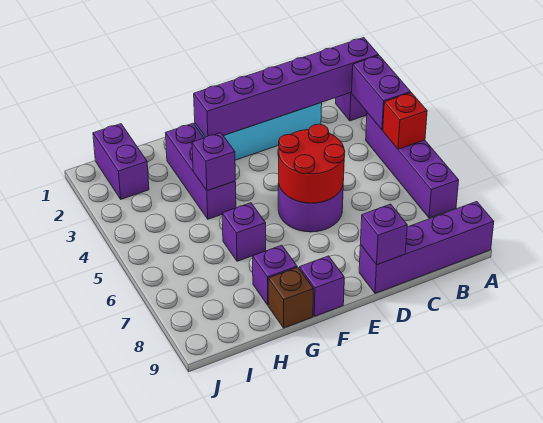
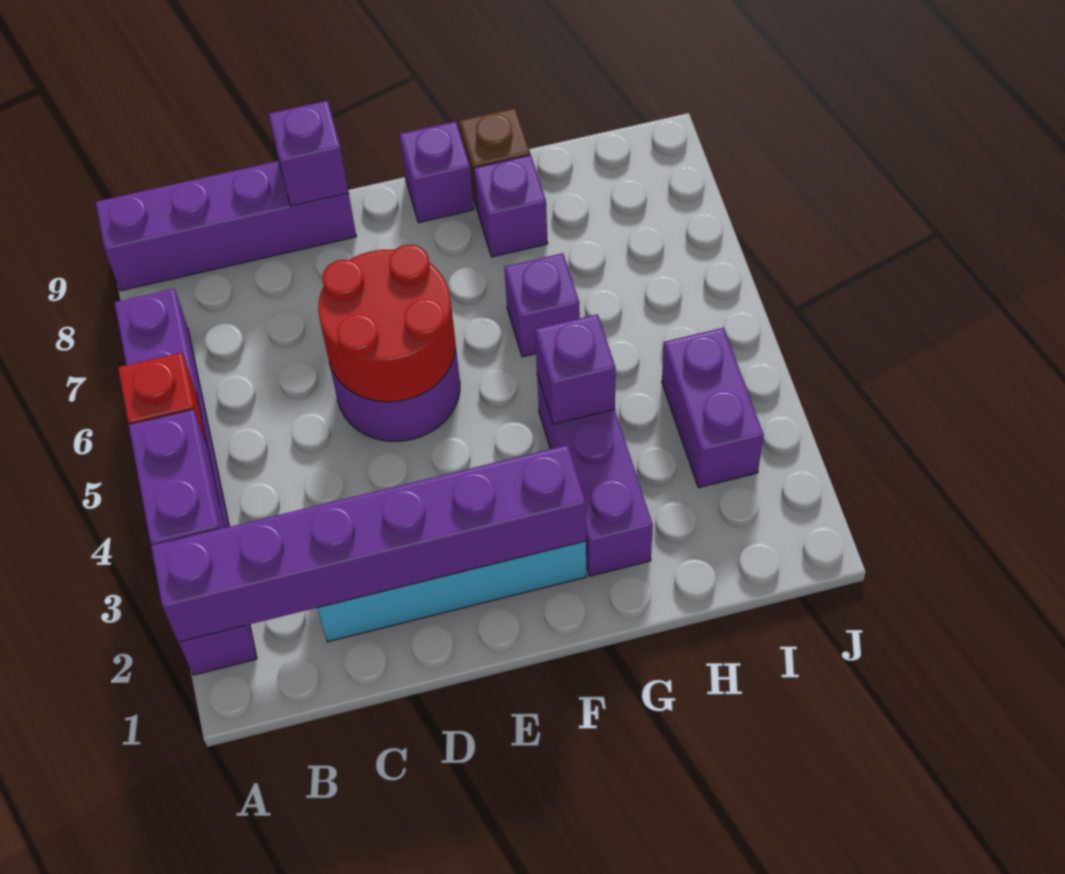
purple 1x2 brick [93,124,149,199] -> purple 1x2 brick moved to [662,328,763,488]

